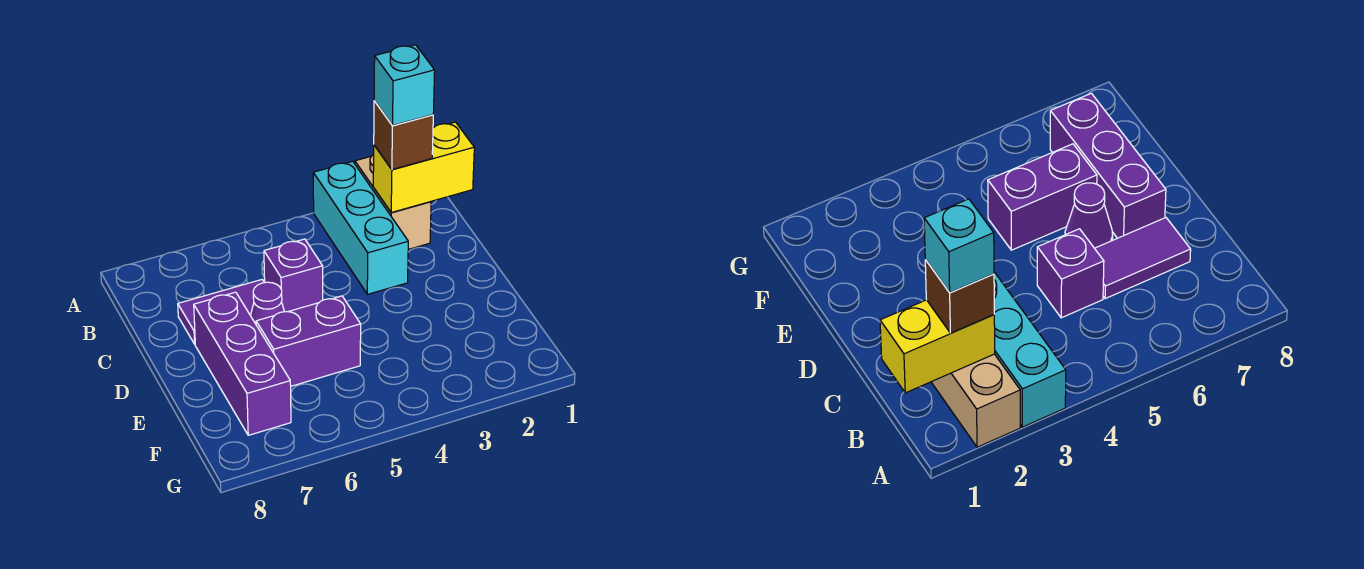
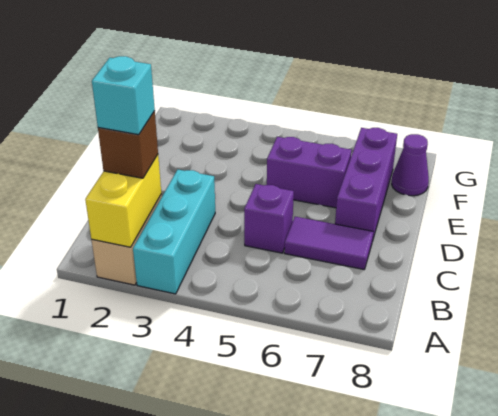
yellow 1x2 brick [373,122,474,212] -> yellow 1x2 brick turned to [85,155,161,247]
purple 1x1 cone [251,282,284,324] -> purple 1x1 cone moved to [392,134,429,196]

